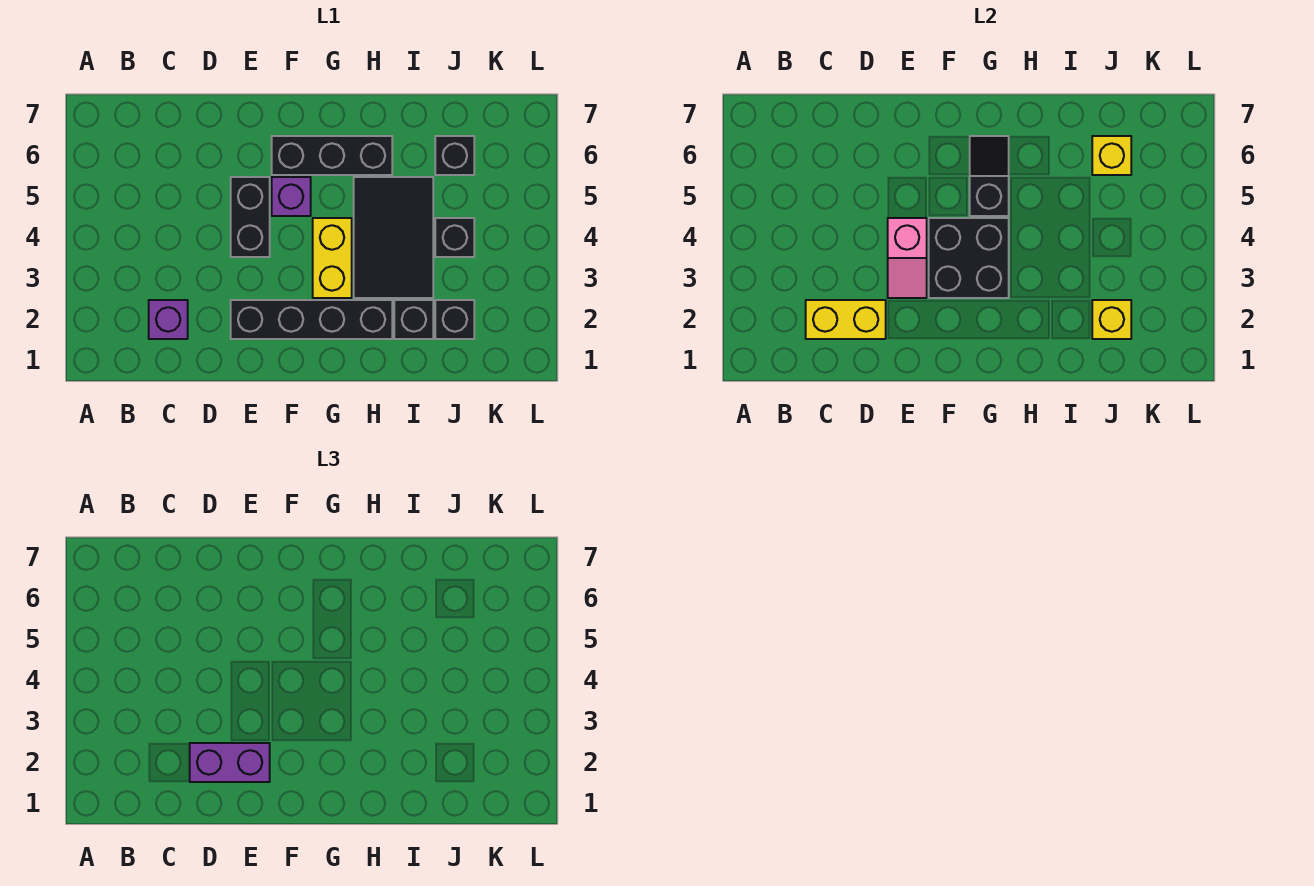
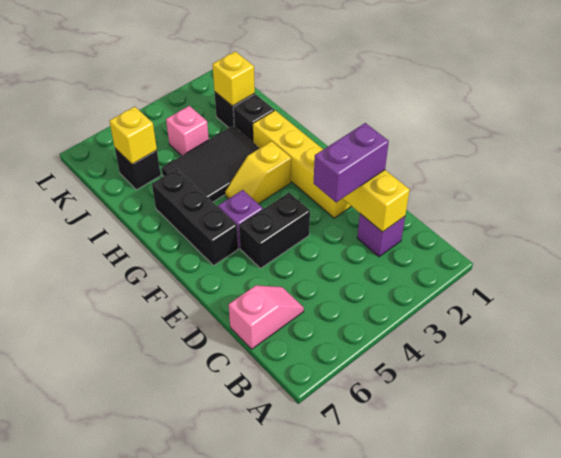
purple 1x2 brick [190,743,270,782] -> purple 1x2 brick turned to [314,123,389,202]
black 1x4 brick [231,300,392,339] -> yellow 1x4 brick [253,110,351,218]
pink 1x2 slope [888,218,927,298] -> pink 1x2 slope moved to [229,285,304,349]
black 2x2 brick [929,218,1009,298] -> none
yellow 1x2 brick [313,218,352,298] -> yellow 1x2 slope [225,141,291,204]
black 1x2 slope [970,136,1009,216] -> none
black 1x1 brick [435,218,474,257] -> pink 1x1 brick [166,106,209,156]

